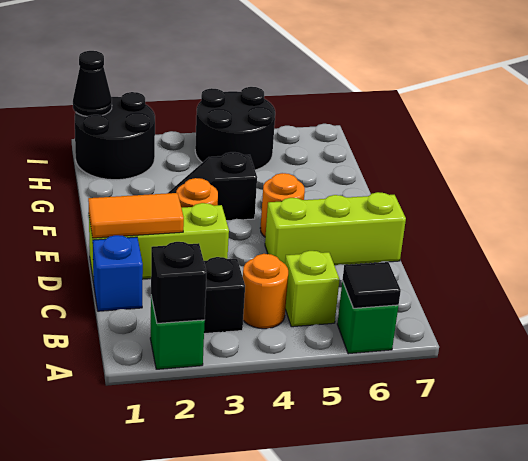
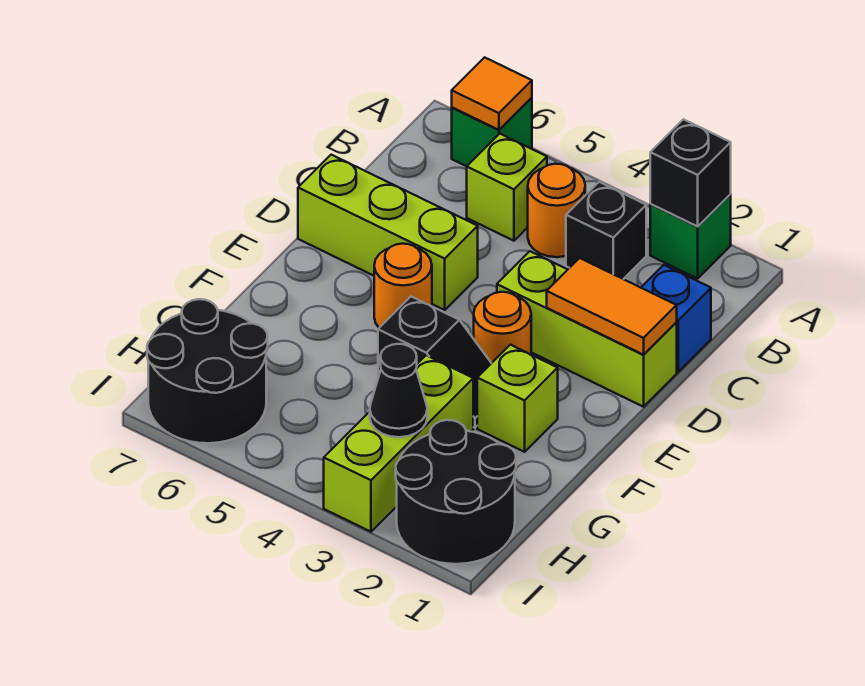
black 1x1 tile [342,262,401,308] -> orange 1x1 tile [452,57,532,130]
none -> lime 1x1 brick [477,345,558,452]
none -> lime 1x3 brick [324,355,473,532]
black 2x2 round brick [195,87,275,170] -> black 2x2 round brick moved to [147,299,268,443]
black 1x1 cone [73,51,112,116] -> black 1x1 cone moved to [370,344,427,437]

